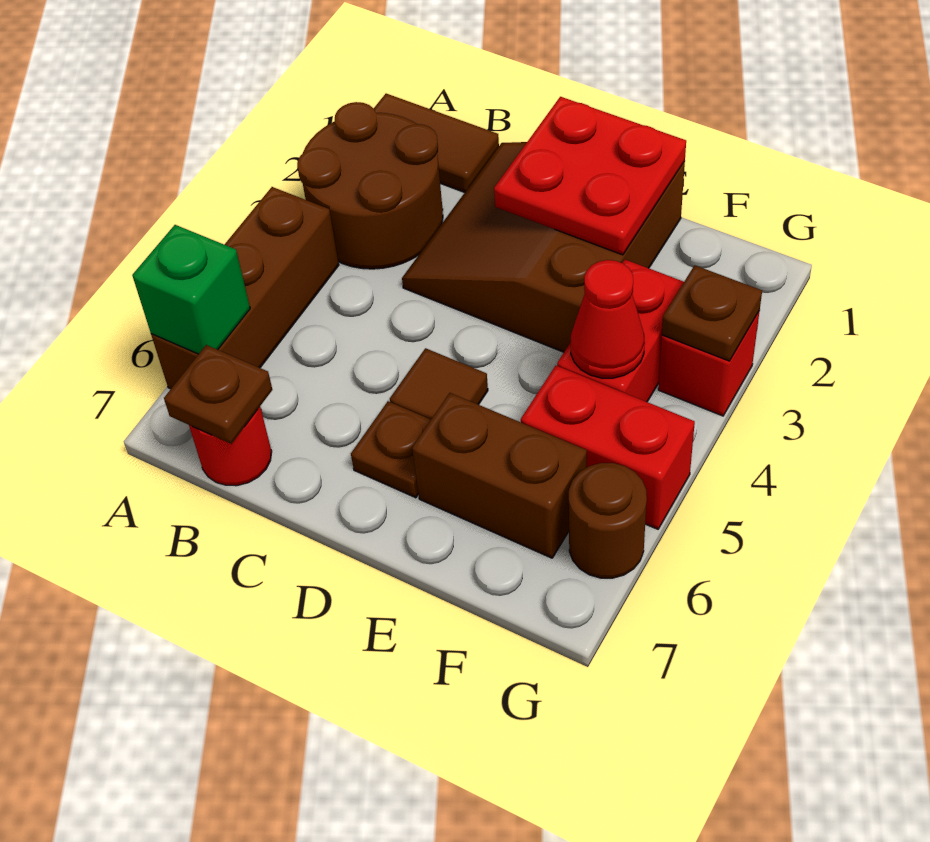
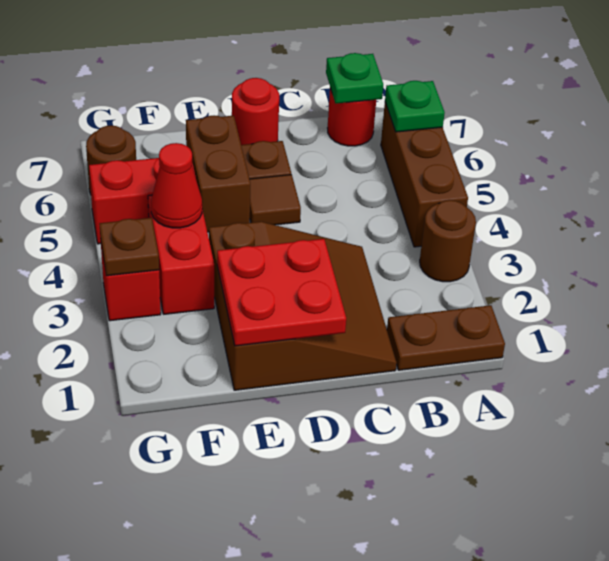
brown 1x2 tile [374,94,499,192] -> brown 1x2 plate [387,305,505,370]
brown 2x2 round brick [297,102,443,269] -> brown 1x1 round brick [420,200,476,282]
green 1x1 brick [132,225,250,354] -> green 1x1 plate [385,81,445,132]
brown 1x1 plate [164,345,272,444] -> green 1x1 plate [326,53,383,103]
none -> red 1x1 round brick [232,78,279,145]
brown 1x2 brick [412,393,587,558] -> brown 1x2 brick turned to [186,116,250,232]

